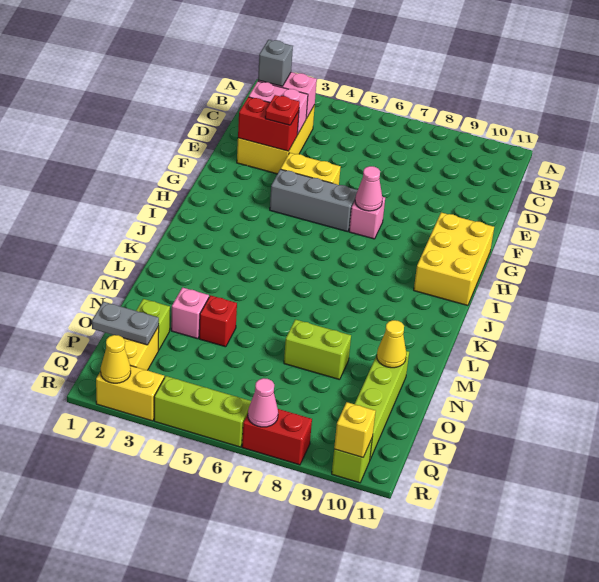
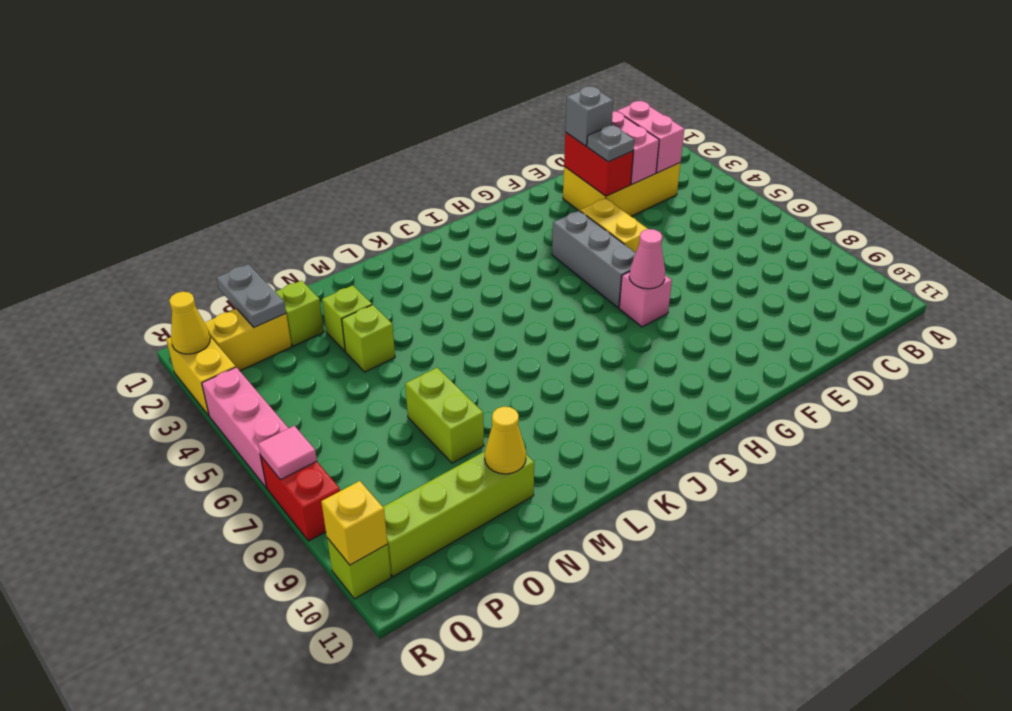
grey 1x1 brick [258,40,293,86] -> grey 1x1 brick moved to [565,86,613,146]
red 1x1 plate [265,95,300,125] -> grey 1x1 plate [587,125,634,162]
yellow 2x3 brick [414,212,494,306] -> none
pink 1x1 brick [171,287,209,339] -> lime 1x1 brick [322,285,372,351]
red 1x1 brick [199,295,237,347] -> lime 1x1 brick [342,305,395,372]
lime 1x3 brick [154,376,251,447] -> pink 1x3 brick [202,367,289,488]
pink 1x1 cone [248,378,278,427] -> pink 1x1 tile [258,426,317,480]

